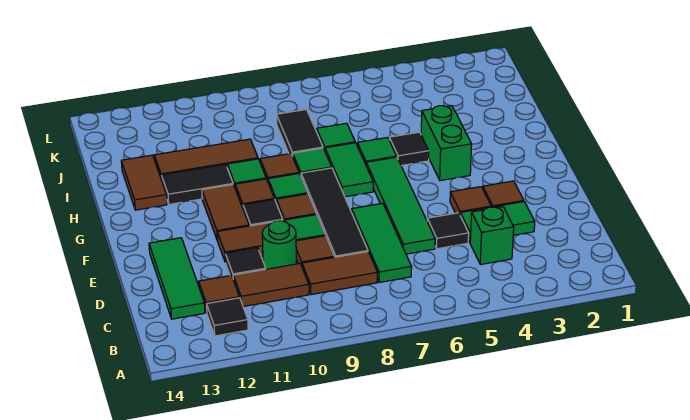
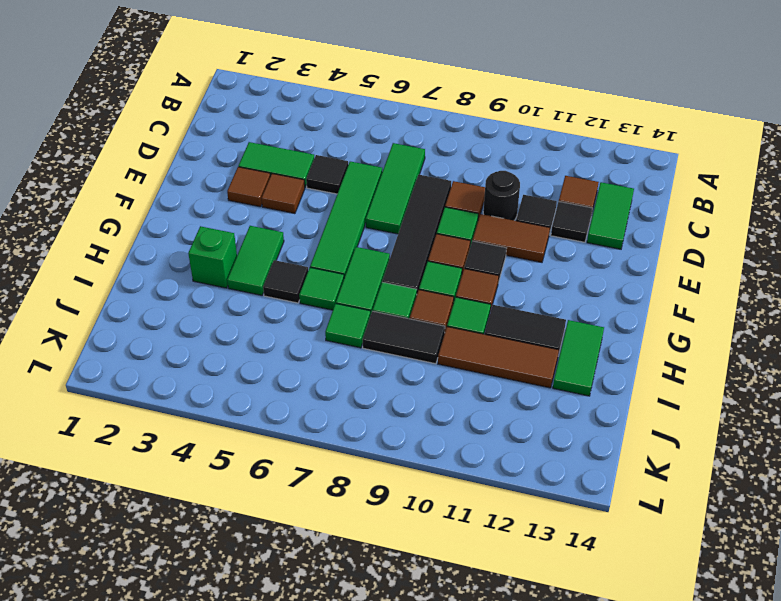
black 1x1 tile [207,298,248,336] -> black 1x1 tile moved to [551,202,592,242]
green 1x1 brick [470,207,514,265] -> green 1x1 brick moved to [188,226,237,288]
brown 1x2 tile [302,252,377,295] -> none
brown 1x2 tile [233,264,309,307] -> none
green 1x3 tile [149,238,205,319] -> green 1x2 tile [587,182,634,249]
green 1x1 round brick [262,221,296,269] -> black 1x1 round brick [483,171,520,220]
brown 1x2 tile [202,185,249,241] -> none
green 1x2 brick [421,106,472,181] -> green 1x2 tile [227,226,284,295]
brown 1x2 tile [121,155,167,210] -> green 1x2 tile [553,320,604,396]
black 1x2 tile [276,109,323,156] -> black 1x2 tile turned to [363,311,445,364]

